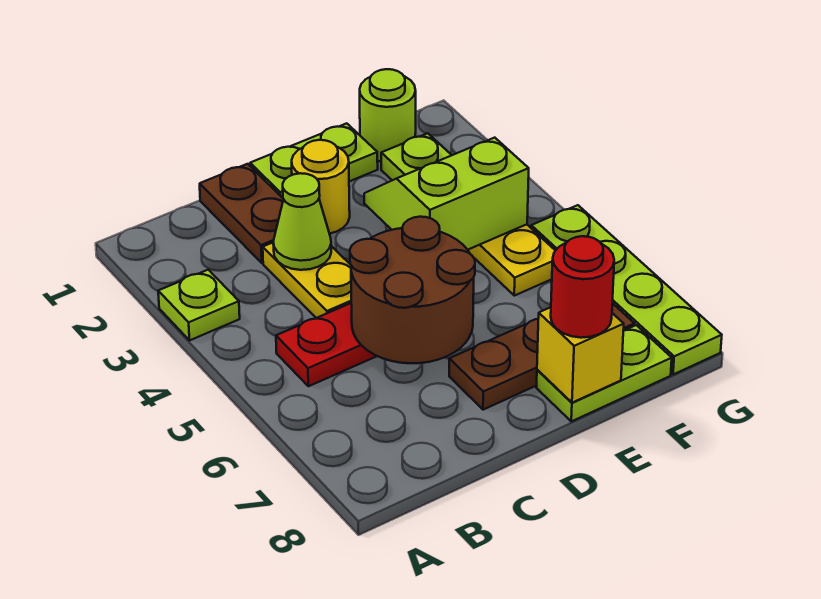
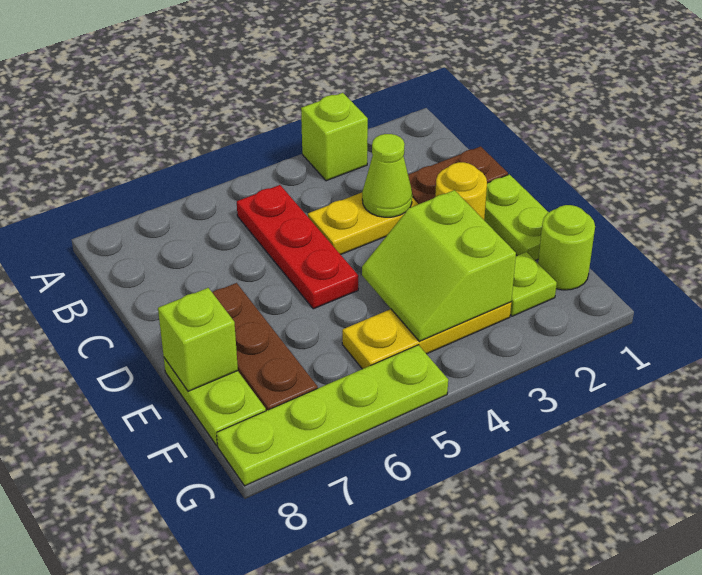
lime 1x1 plate [158,270,240,340] -> lime 1x1 brick [301,93,368,181]
brown 2x2 round brick [350,217,475,363] -> none
lime 2x2 slope [364,138,529,250] -> lime 2x2 slope turned to [362,190,516,341]
yellow 1x1 brick [537,307,624,403] -> lime 1x1 brick [158,288,238,391]
red 1x1 round brick [551,236,614,338] -> none

